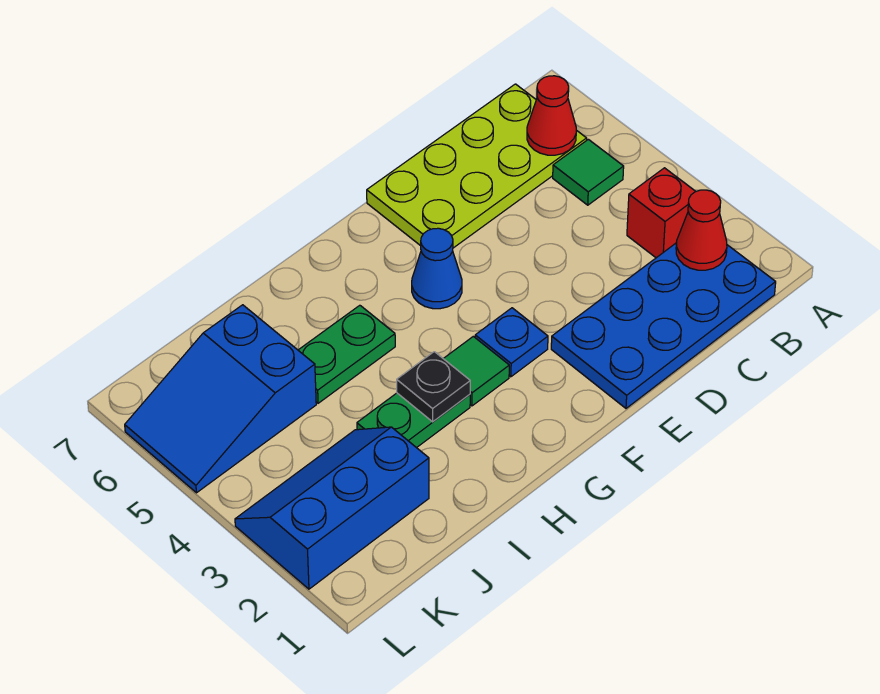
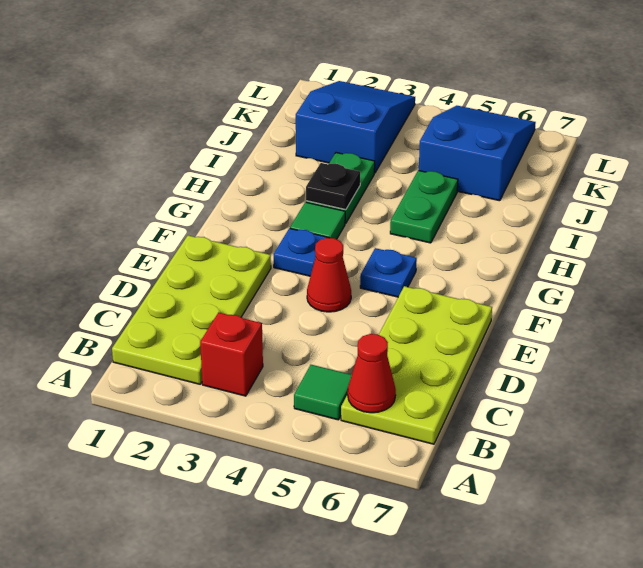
blue 2x4 plate [551,243,776,408] -> lime 2x4 plate [112,235,271,384]
red 1x1 cone [676,190,727,270] -> red 1x1 cone moved to [307,238,351,312]
blue 1x1 cone [412,228,462,309] -> blue 1x1 plate [360,248,417,297]
blue 2x3 slope [235,427,429,589] -> blue 2x3 slope turned to [296,81,415,173]

